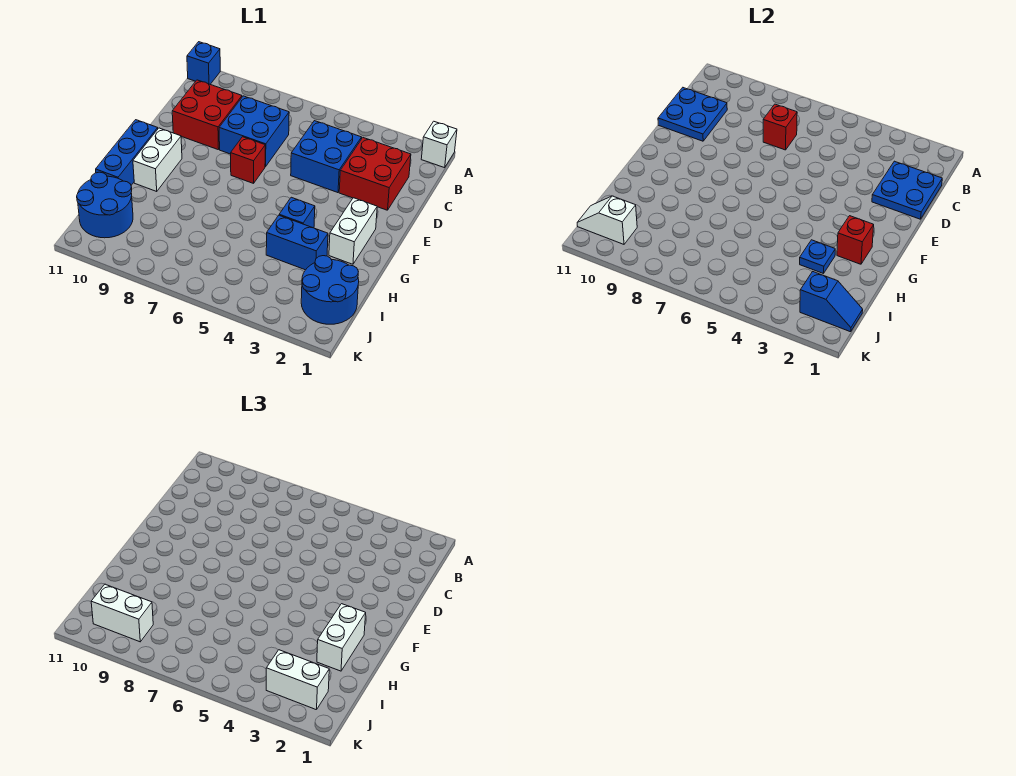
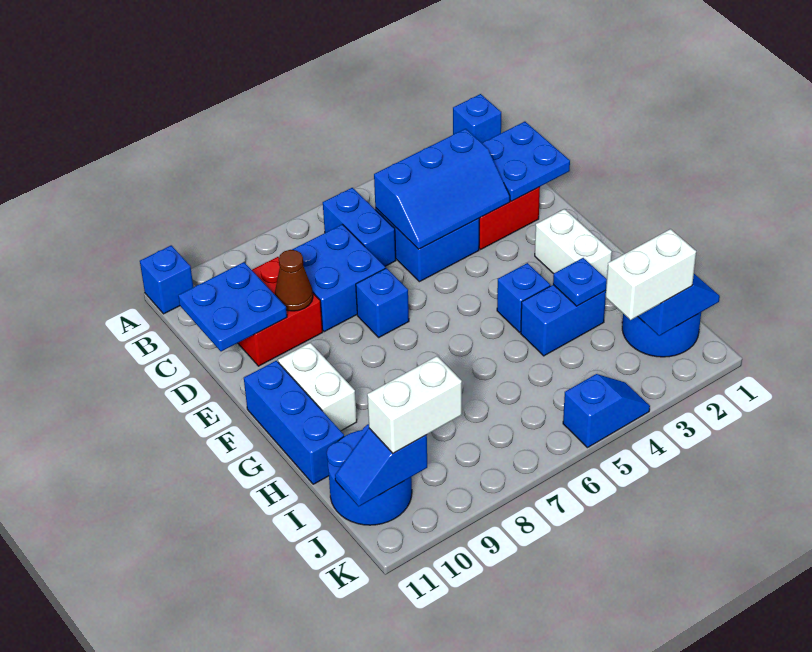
white 1x1 brick [421,121,457,168] -> blue 1x1 brick [453,94,501,143]
none -> blue 1x2 brick [323,188,396,266]
none -> blue 2x3 slope [374,129,510,249]
red 1x1 brick [763,104,797,150] -> none
none -> brown 1x1 cone [275,250,313,311]
red 1x1 brick [231,137,265,183] -> blue 1x1 brick [356,268,409,337]
red 1x1 brick [837,216,874,264] -> none
white 1x2 brick [317,604,366,671] -> none
white 1x2 slope [577,196,637,244] -> blue 1x2 slope [335,428,427,506]
none -> blue 1x2 slope [563,374,650,448]

